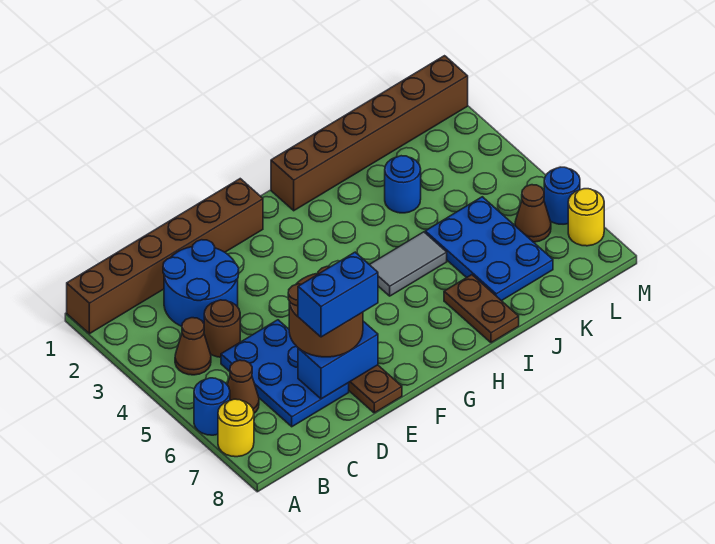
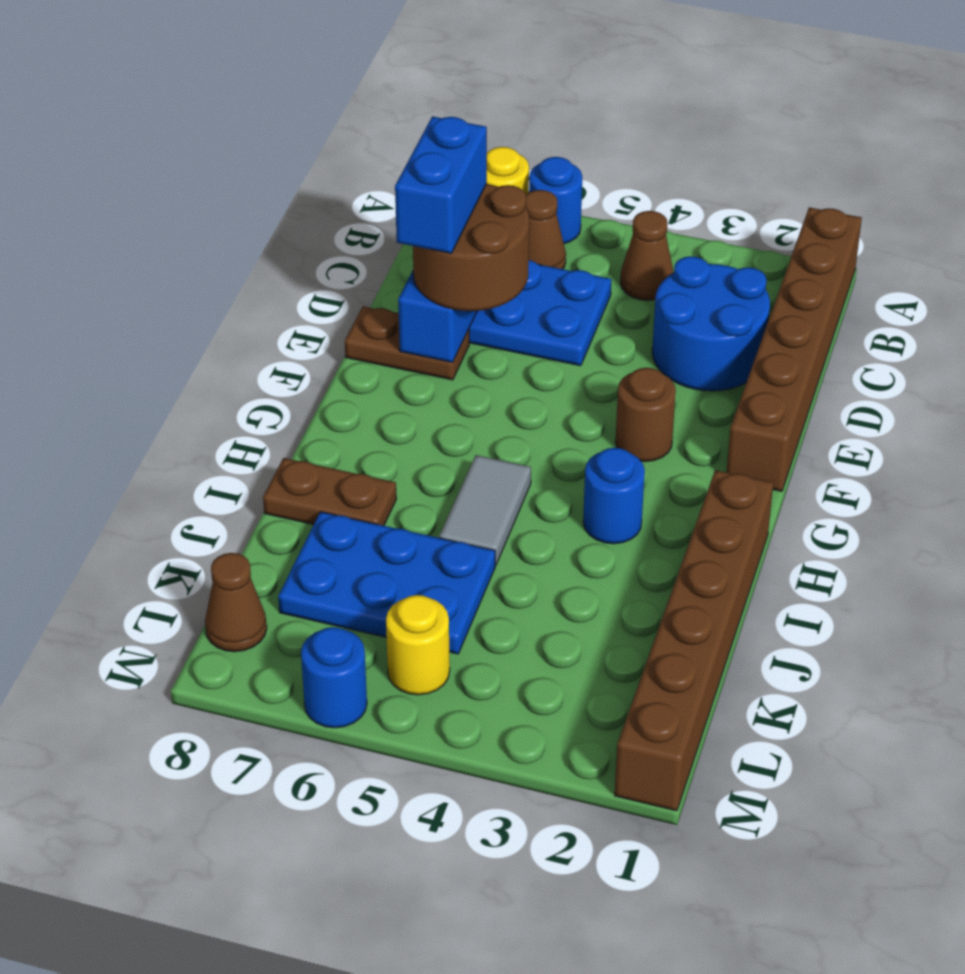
brown 1x1 round brick [204,300,240,357] -> brown 1x1 round brick moved to [615,368,676,462]
blue 1x1 round brick [385,156,421,213] -> blue 1x1 round brick moved to [583,448,645,544]
brown 1x1 cone [515,185,551,242] -> brown 1x1 cone moved to [205,553,267,652]
yellow 1x1 round brick [568,189,604,246] -> yellow 1x1 round brick moved to [386,595,450,695]

